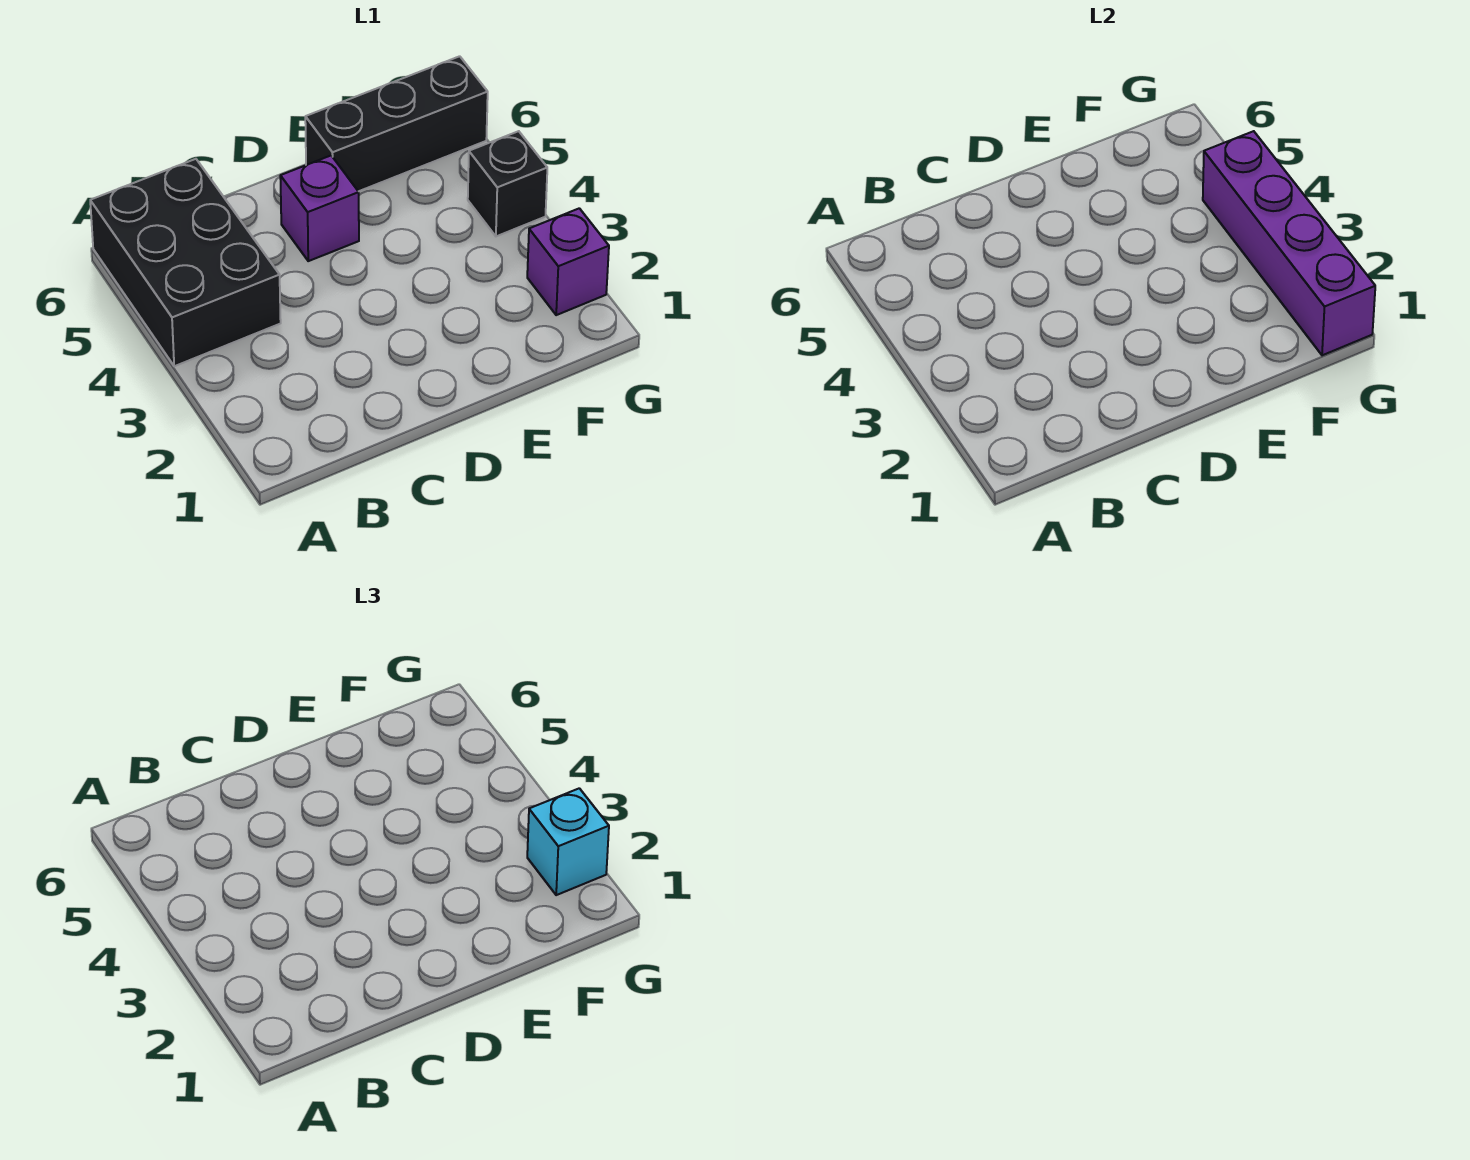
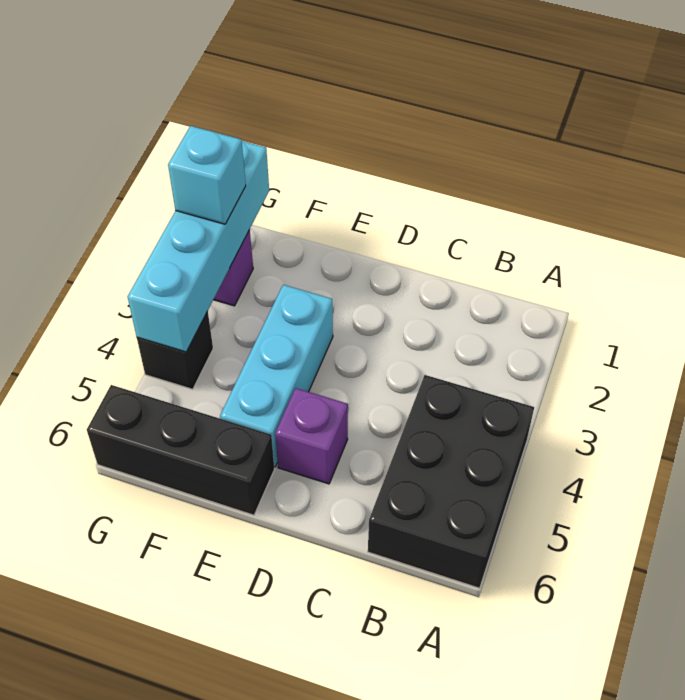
none -> cyan 1x3 brick [220,285,333,467]
purple 1x4 brick [1203,131,1375,355] -> cyan 1x4 brick [128,141,269,352]

